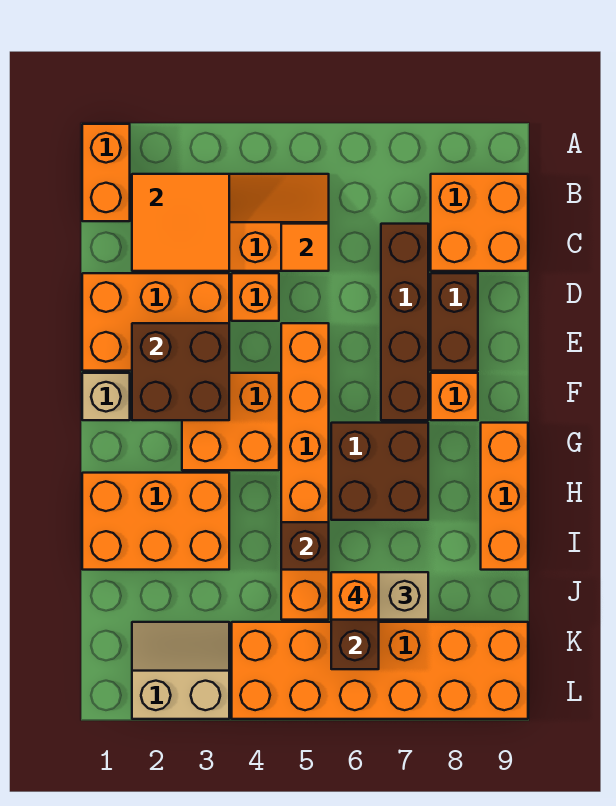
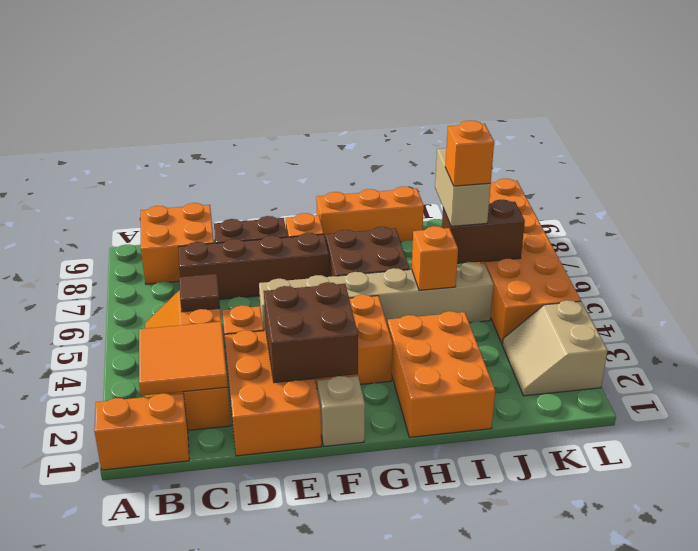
orange 1x1 tile [281,224,329,271] -> brown 1x1 tile [179,274,220,312]
orange 1x6 brick [281,323,329,620] -> tan 1x6 brick [259,262,494,331]
brown 1x1 brick [281,522,329,570] -> orange 1x1 brick [412,226,458,290]

